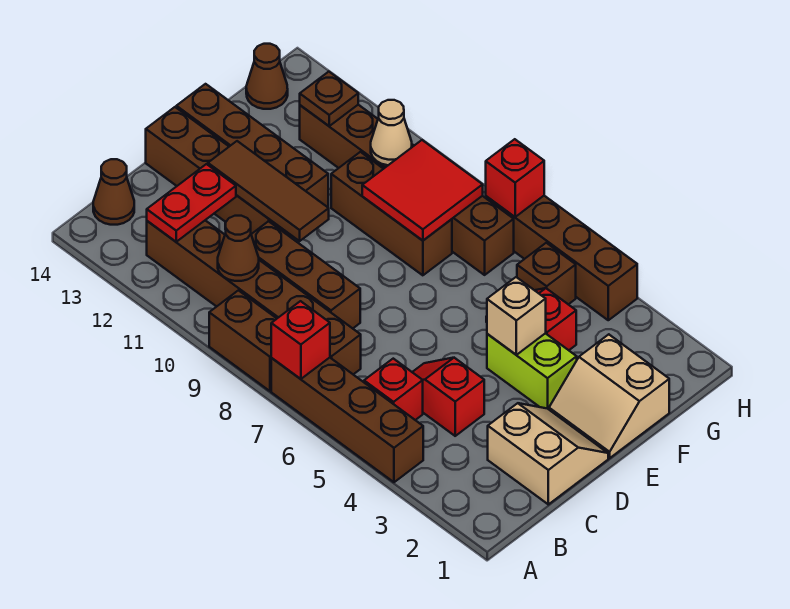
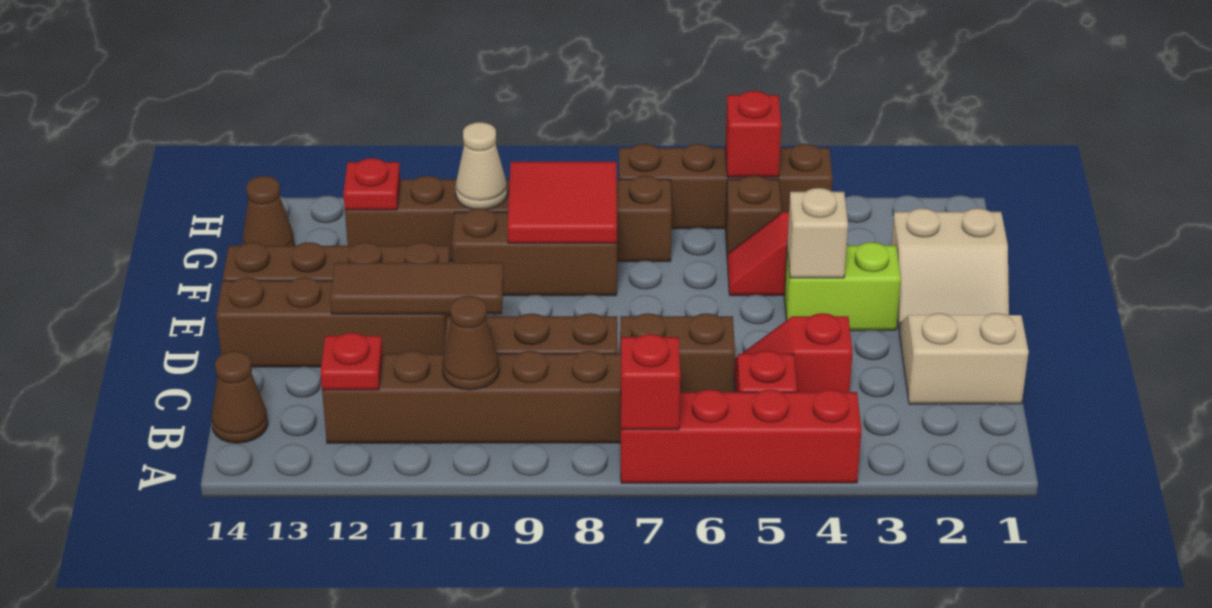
brown 1x4 brick [271,358,423,482] -> red 1x4 brick [621,389,861,483]
brown 1x2 brick [209,290,277,391] -> brown 1x2 brick moved to [620,313,735,392]
red 1x2 plate [147,164,236,242] -> red 1x1 plate [320,333,383,390]
brown 1x1 plate [300,72,358,126] -> red 1x1 plate [344,158,400,210]
red 1x1 brick [486,139,544,217] -> red 1x1 brick moved to [725,91,781,177]

